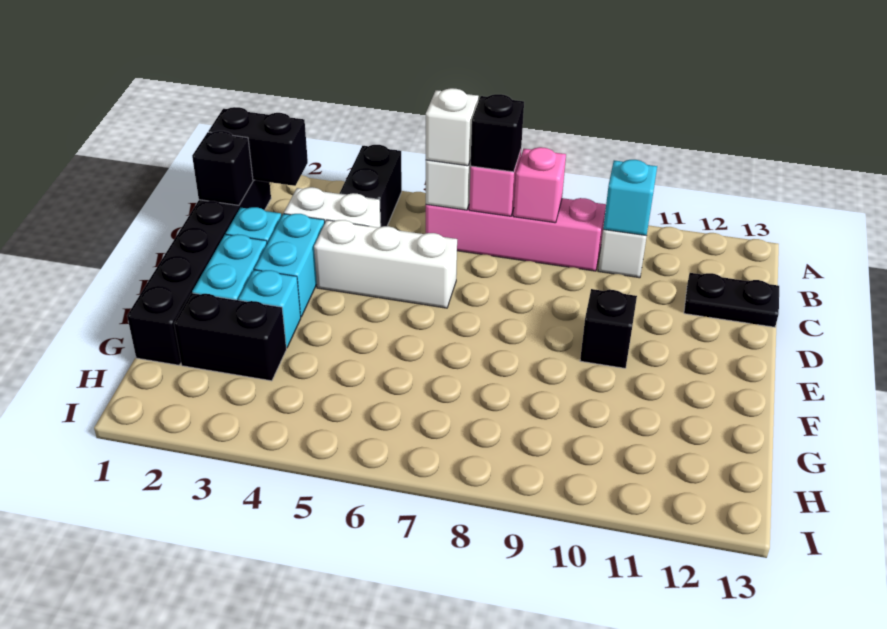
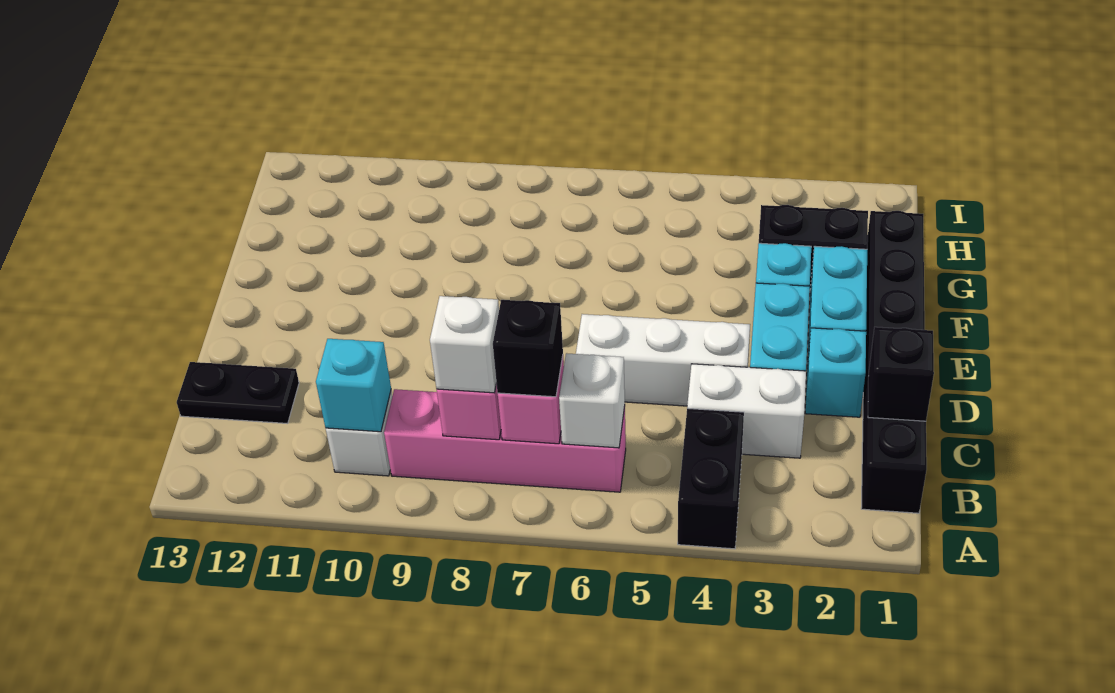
black 1x2 brick [208,107,308,186] -> none
white 1x1 brick [426,88,479,166] -> white 1x1 brick moved to [430,296,499,393]
black 1x1 brick [580,289,637,368] -> none

